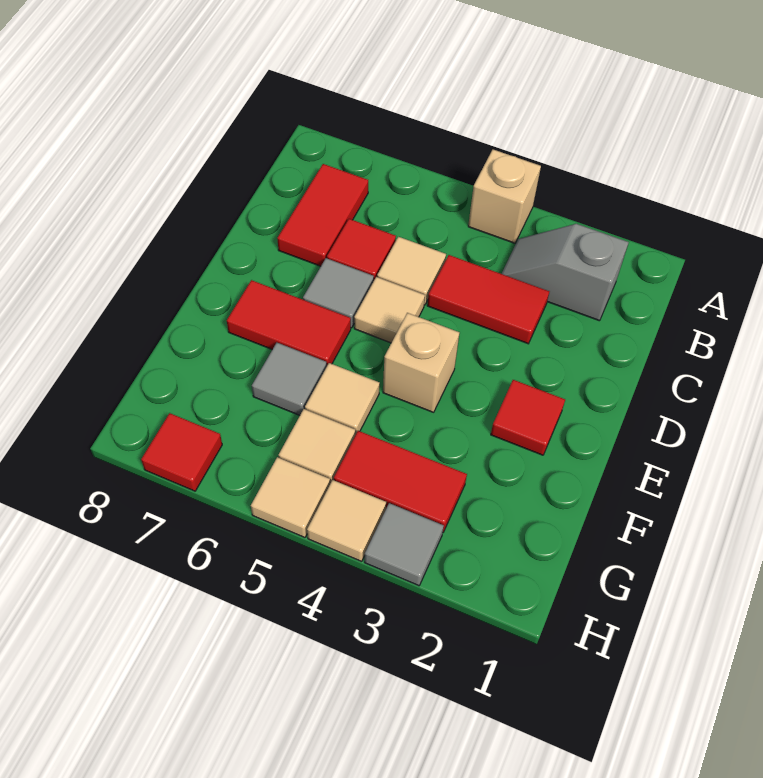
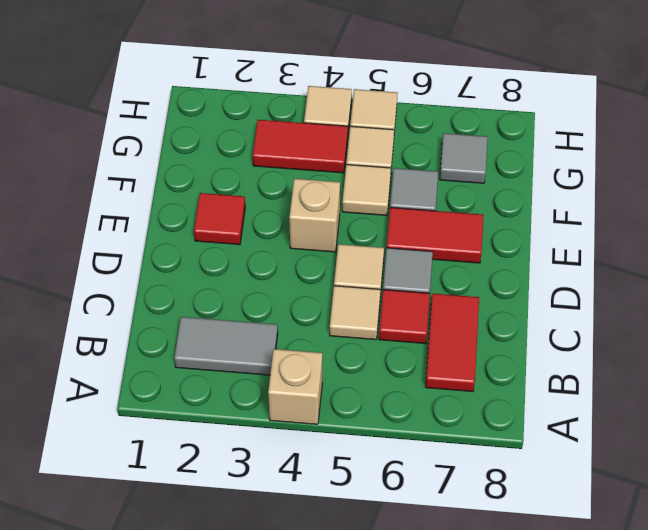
grey 1x2 slope [502,224,629,321] -> grey 1x2 tile [174,317,278,375]
red 1x2 tile [427,255,549,344] -> none
grey 1x1 tile [364,503,444,586] -> grey 1x1 tile moved to [440,133,488,183]
red 1x1 tile [141,413,222,491] -> none

